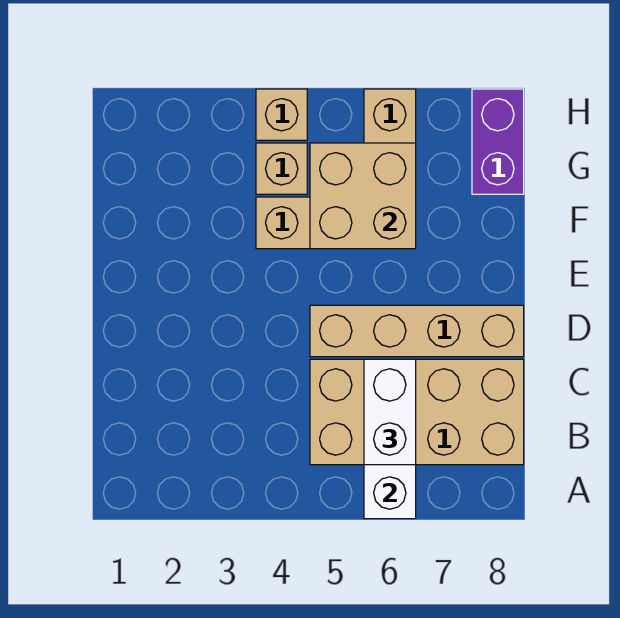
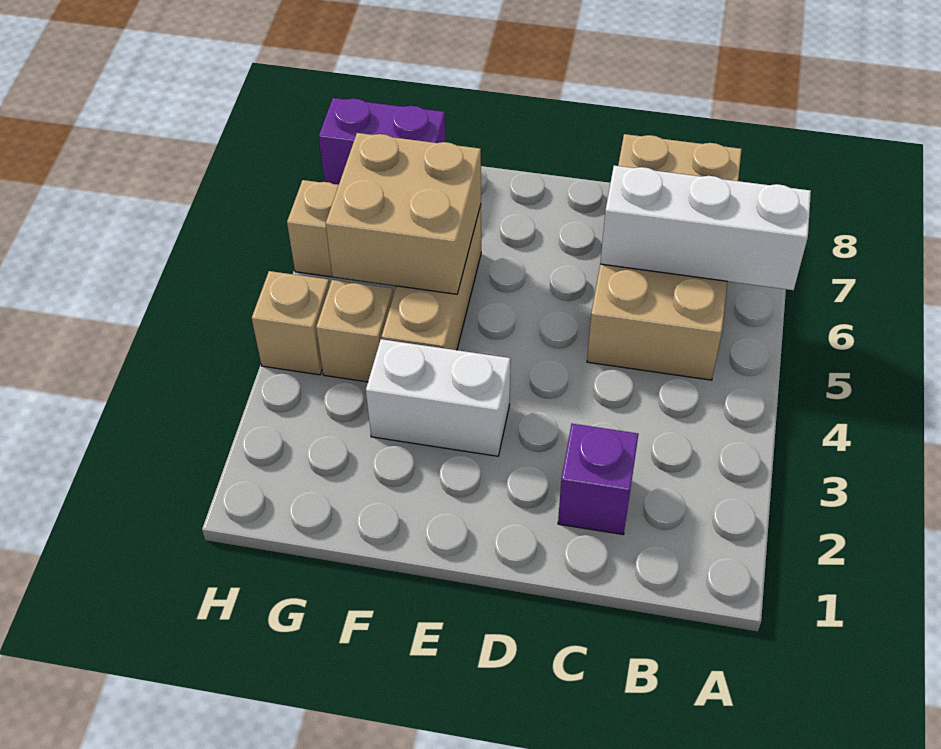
white 1x2 brick [364,359,416,465] -> white 1x2 brick moved to [366,339,510,456]
none -> purple 1x1 brick [558,424,638,534]
tan 1x4 brick [310,305,524,357] -> none

